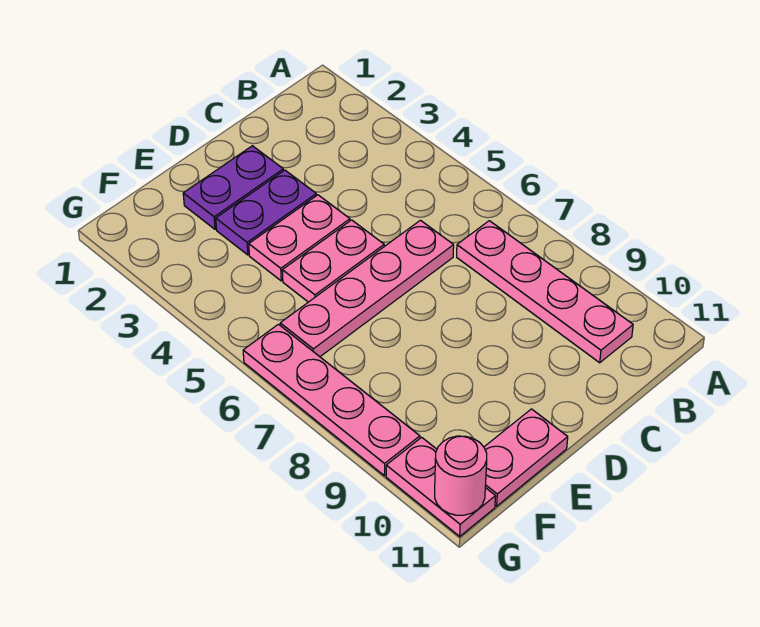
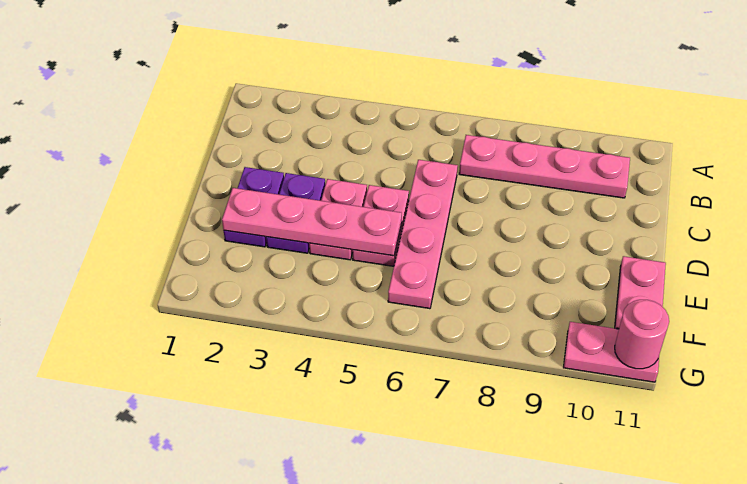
pink 1x4 plate [243,324,420,476] -> pink 1x4 plate moved to [222,188,402,256]

